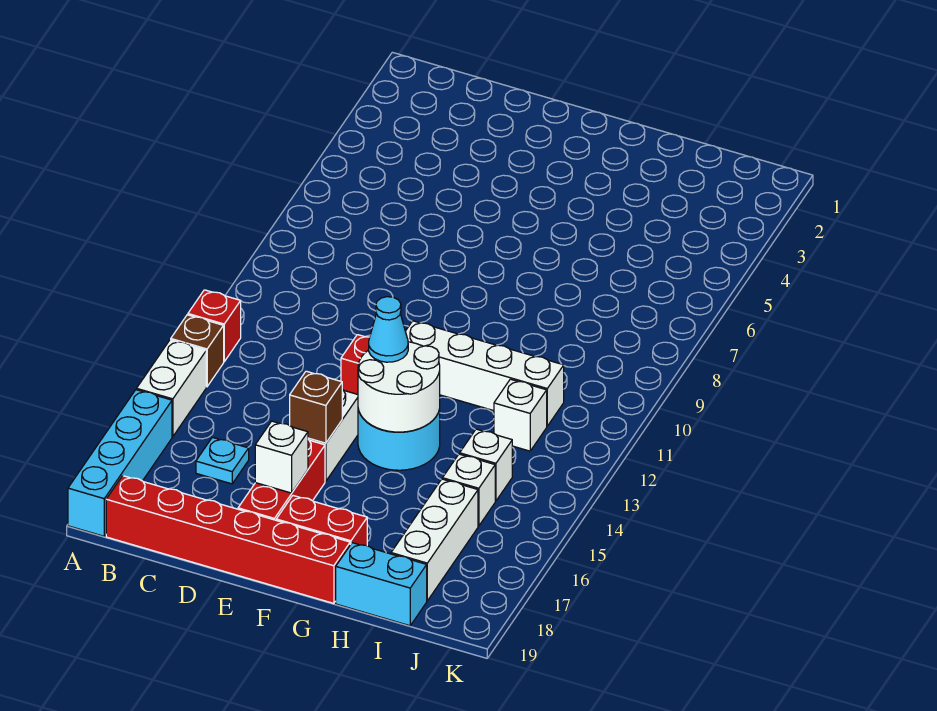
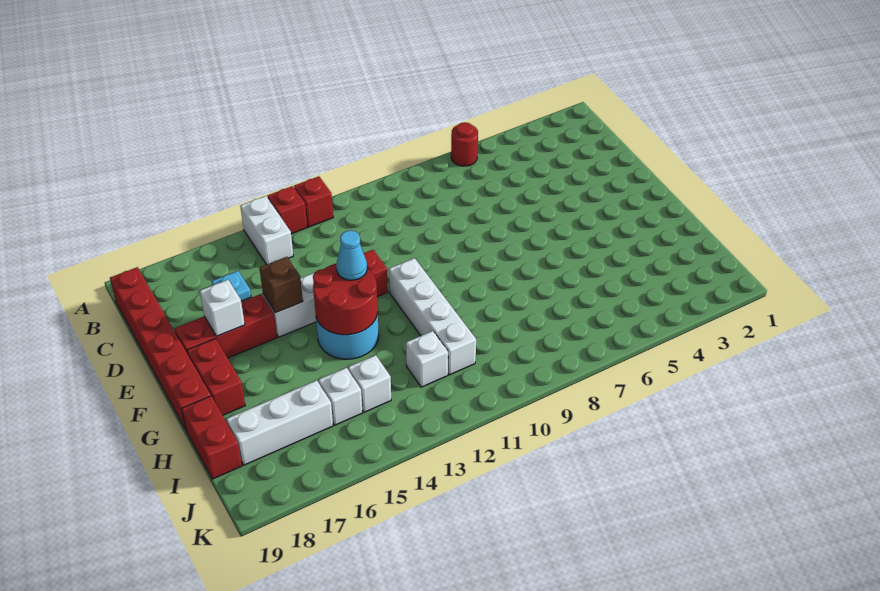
none -> red 1x1 round brick [451,122,478,166]
brown 1x1 brick [171,315,224,387] -> red 1x1 brick [268,186,307,234]
white 1x2 brick [137,340,206,437] -> white 1x2 brick turned to [240,196,293,265]
cyan 1x4 brick [68,390,172,536] -> none
white 2x2 round brick [358,342,440,432] -> red 2x2 round brick [313,264,378,335]
cyan 1x2 brick [336,543,427,626] -> red 1x2 brick [182,396,242,479]

